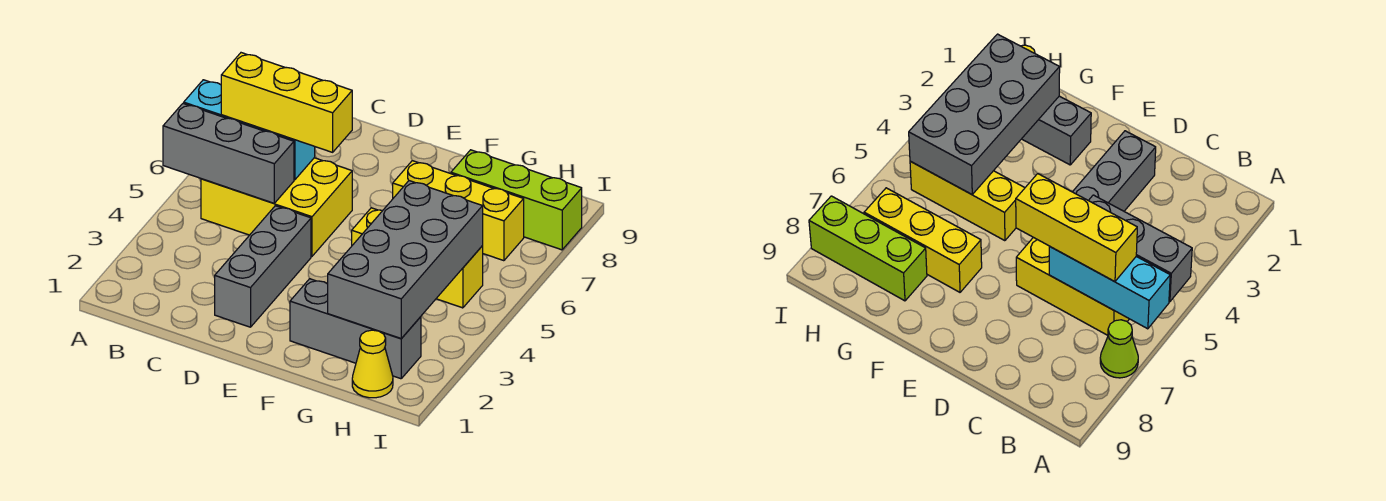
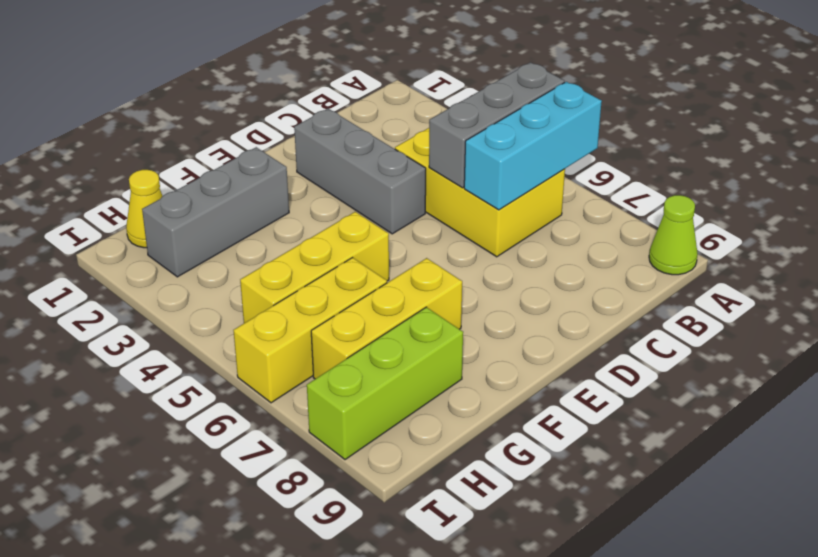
lime 1x1 cone [1100,320,1138,378] -> lime 1x1 cone moved to [649,195,698,275]
yellow 2x3 brick [201,158,352,256] -> yellow 2x3 brick turned to [395,128,565,257]
yellow 1x3 brick [221,53,352,152] -> yellow 1x3 brick moved to [233,258,387,403]
grey 2x4 brick [328,181,483,339] -> none

